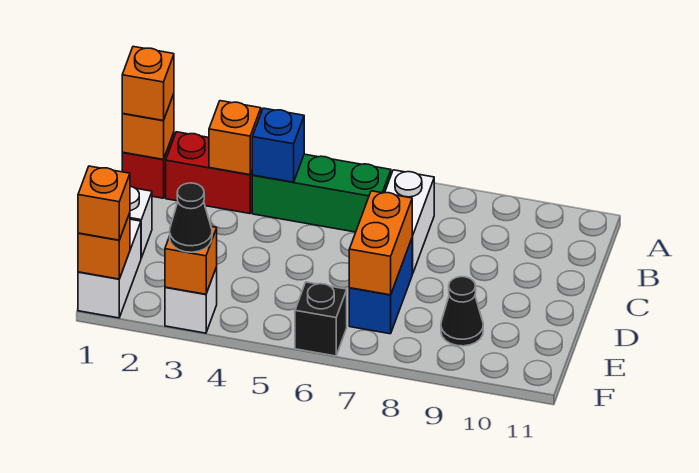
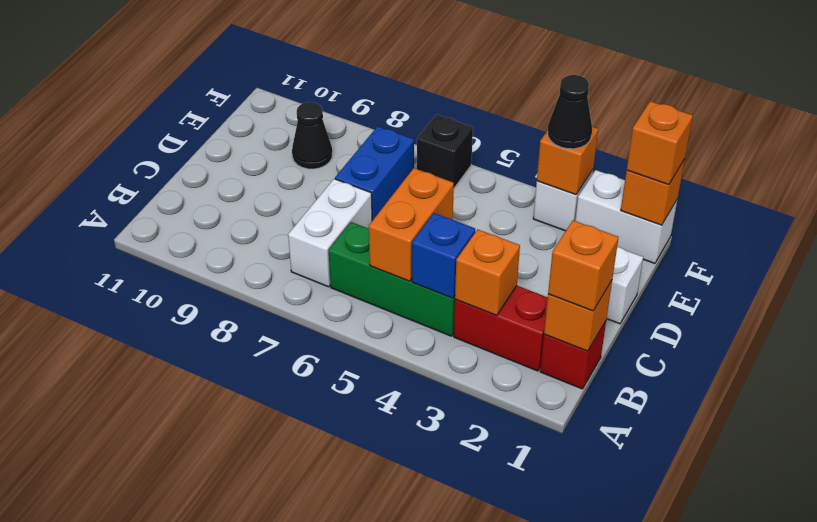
orange 1x2 brick [349,191,412,295] -> orange 1x2 brick moved to [369,168,454,281]
white 1x2 brick [78,219,141,318] -> white 1x2 brick turned to [575,170,677,264]

